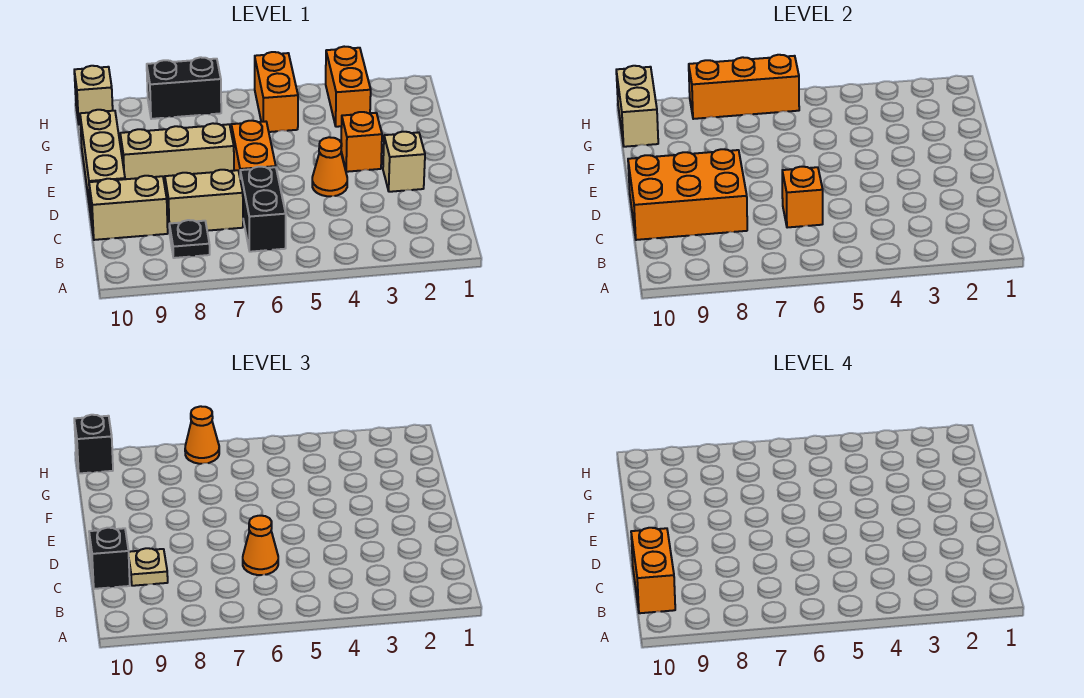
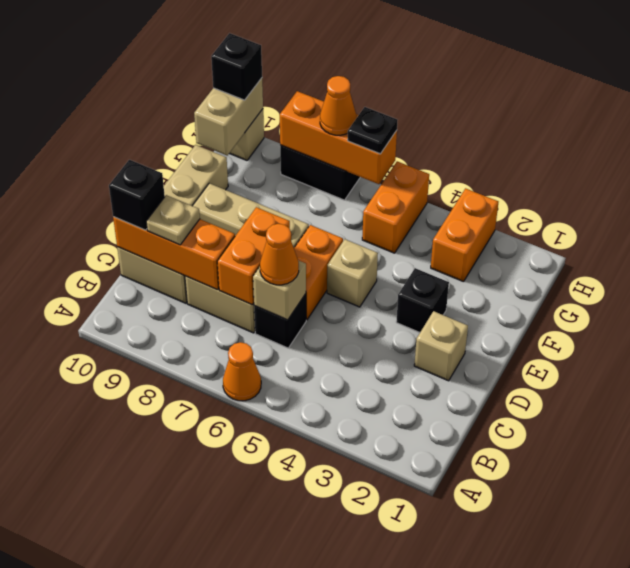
black 1x2 brick [240,167,286,252] -> black 1x1 brick [254,294,306,348]
black 1x1 plate [169,220,210,258] -> black 1x1 plate moved to [348,107,397,154]
orange 1x2 brick [631,528,675,613] -> orange 1x2 brick moved to [217,207,290,305]
orange 1x1 brick [782,167,823,228] -> tan 1x1 brick [253,260,306,320]
orange 2x3 brick [628,149,747,240] -> orange 1x3 brick [113,217,235,290]
orange 1x1 cone [312,137,347,196] -> orange 1x1 cone moved to [223,342,261,401]
orange 1x1 brick [341,112,382,172] -> black 1x1 brick [396,268,449,332]
none -> tan 1x1 brick [327,239,378,307]

